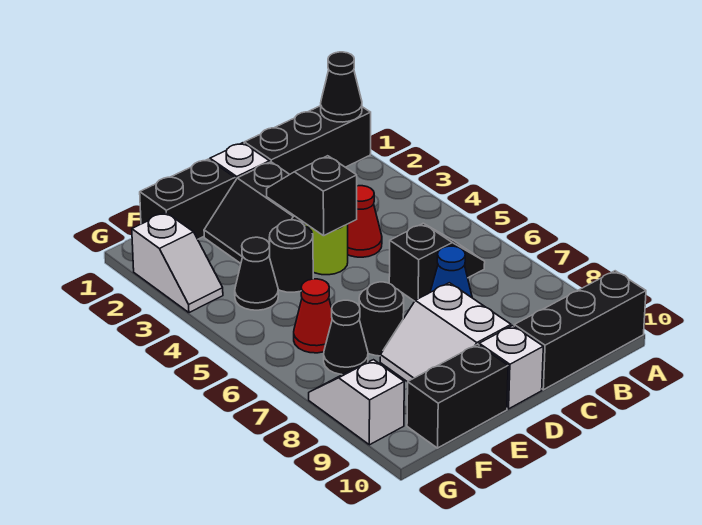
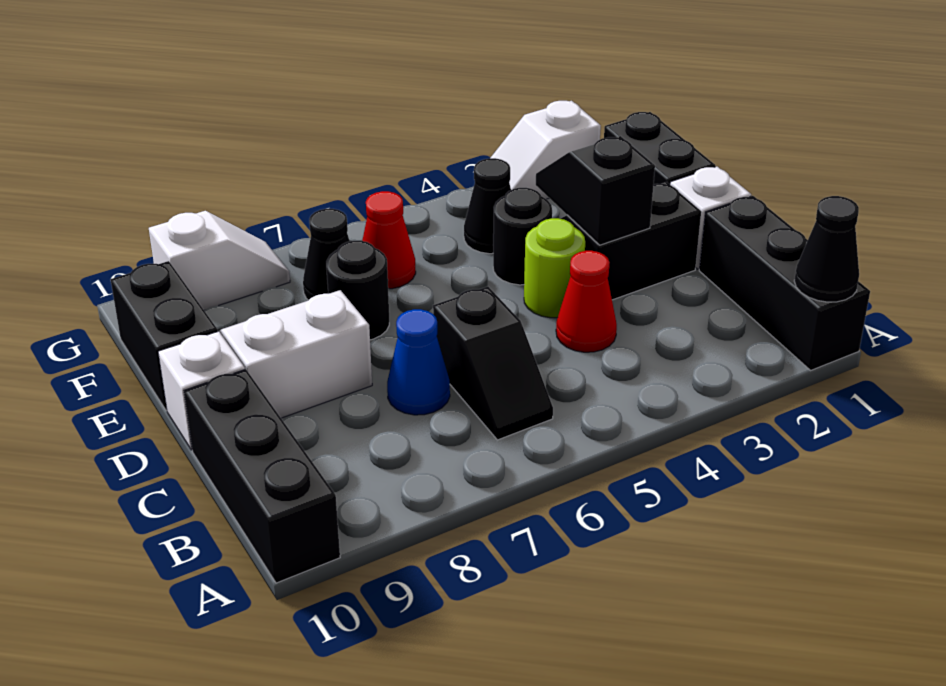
black 1x2 slope [267,156,357,236] -> black 1x2 slope turned to [536,136,655,245]

